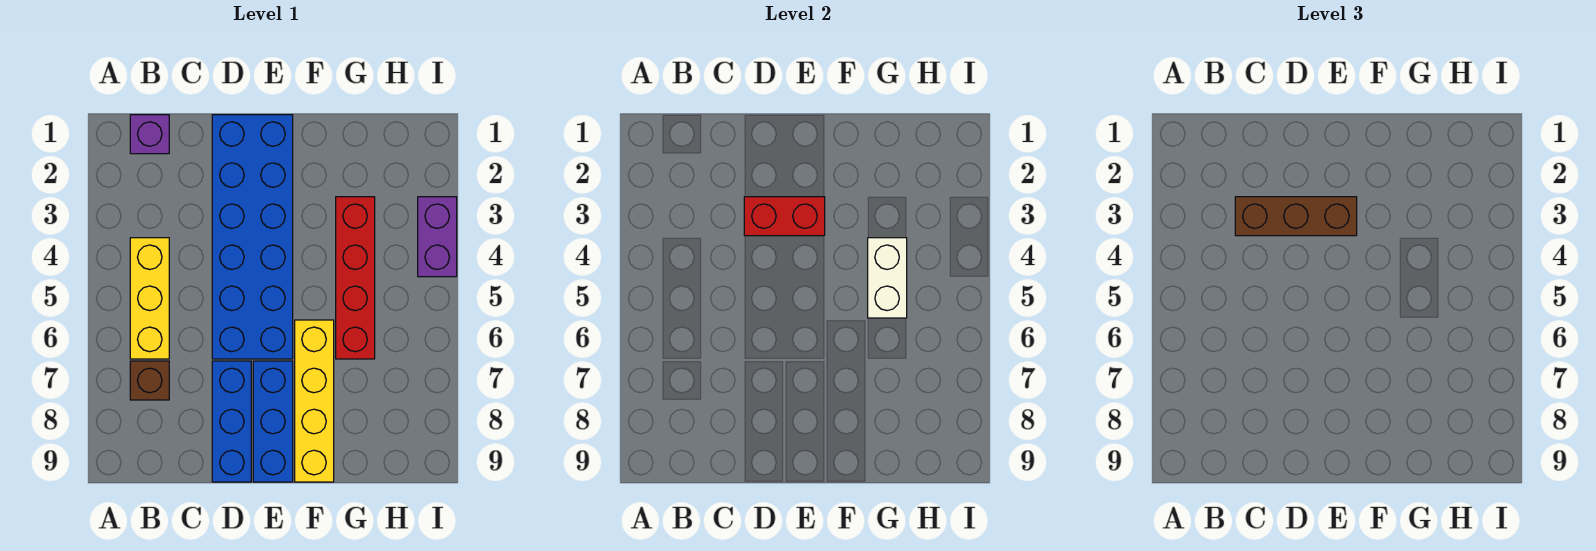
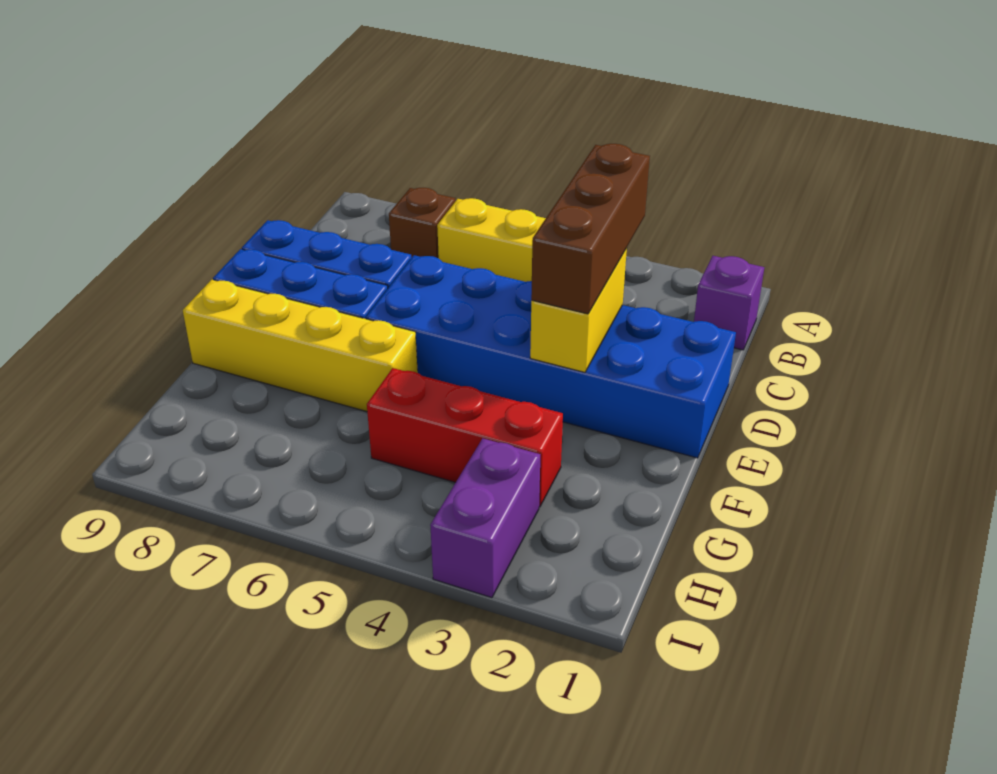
red 1x2 brick [744,197,825,236] -> yellow 1x2 brick [530,249,627,372]
red 1x4 brick [336,197,375,359] -> red 1x3 brick [367,368,563,507]
white 1x2 brick [868,238,907,318] -> none
purple 1x2 brick [418,197,457,277] -> purple 1x2 brick turned to [430,438,540,598]

